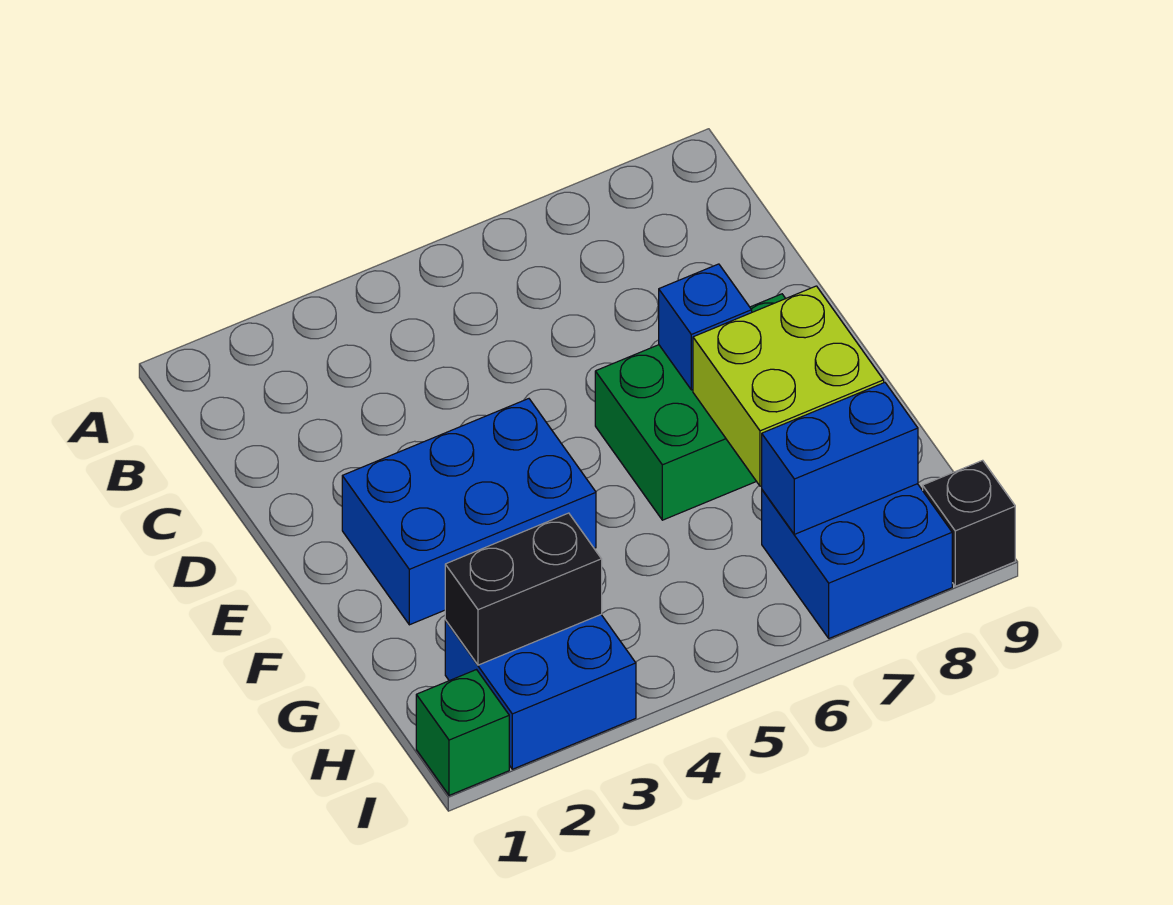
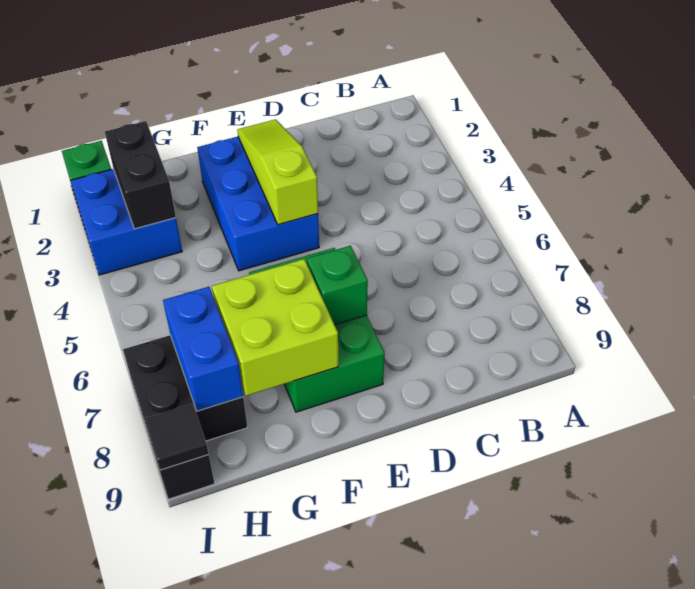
none -> lime 1x3 slope [237,119,318,225]
blue 1x1 brick [659,264,752,390] -> green 1x1 brick [307,246,368,325]
blue 2x2 brick [762,484,952,638] -> black 2x2 brick [123,335,248,445]
none -> black 1x1 tile [145,404,209,470]

